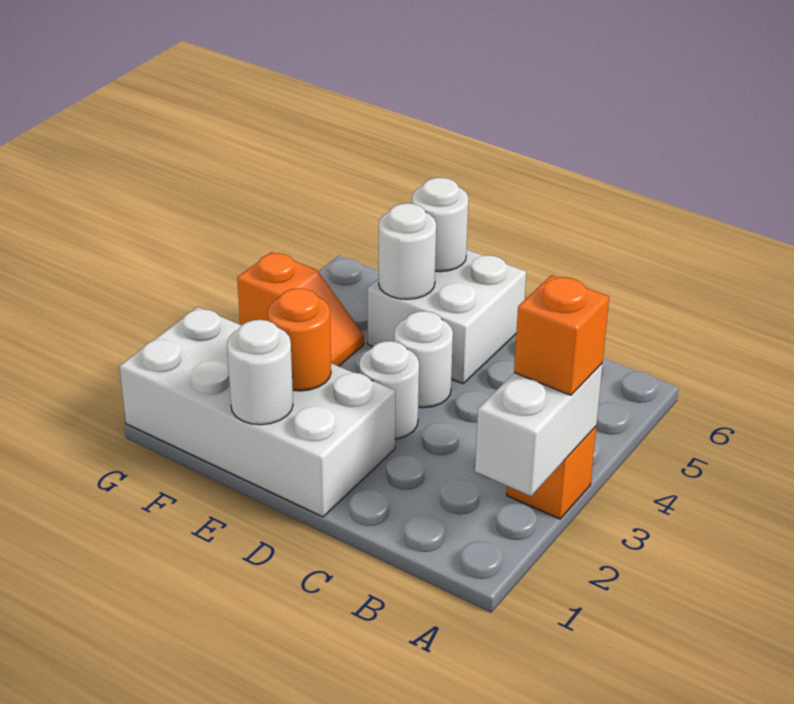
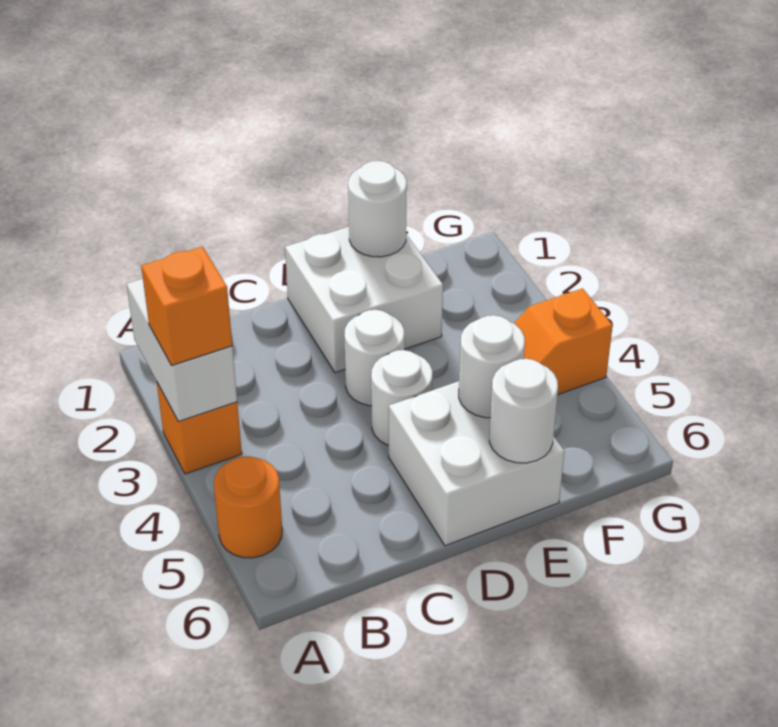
white 2x4 brick [120,307,396,517] -> white 2x2 brick [285,227,443,373]
orange 1x1 round brick [268,288,331,391] -> orange 1x1 round brick moved to [214,456,282,558]

